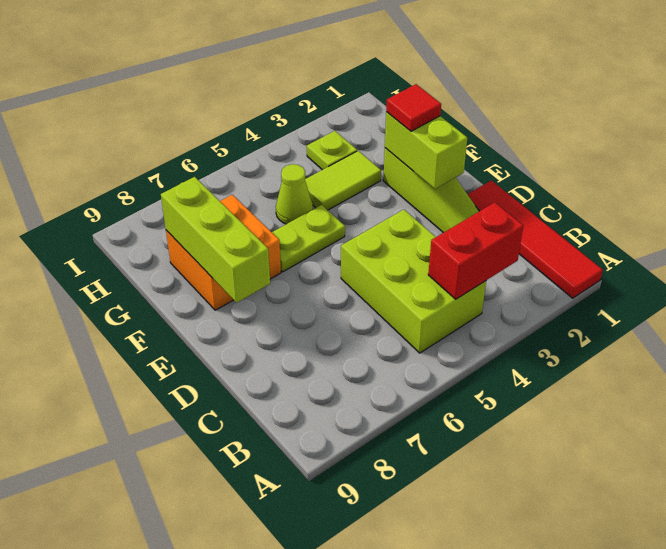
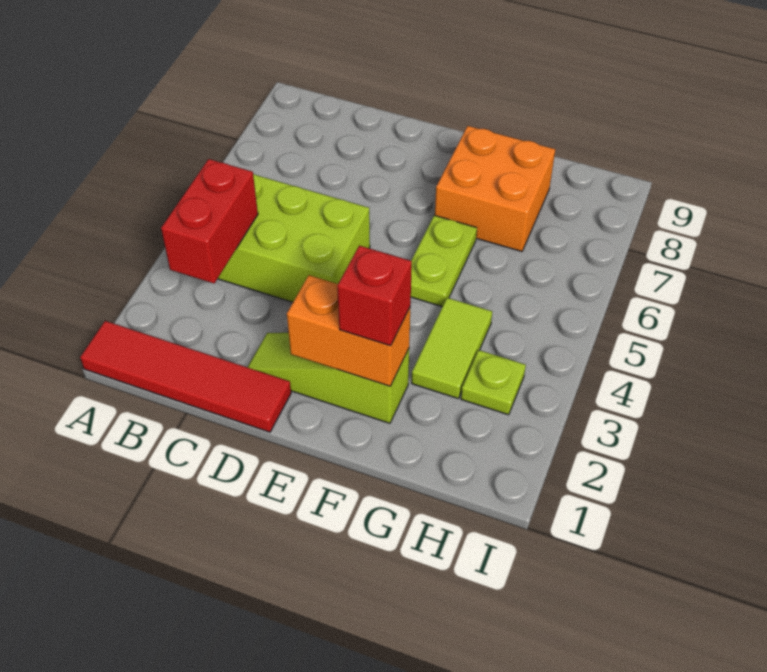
lime 1x2 brick [385,112,467,189] -> orange 1x2 brick [287,275,410,386]
lime 1x3 brick [161,177,270,303] -> none
red 1x1 tile [386,84,441,131] -> red 1x1 brick [337,246,412,346]
lime 1x1 cone [276,164,313,224] -> none

